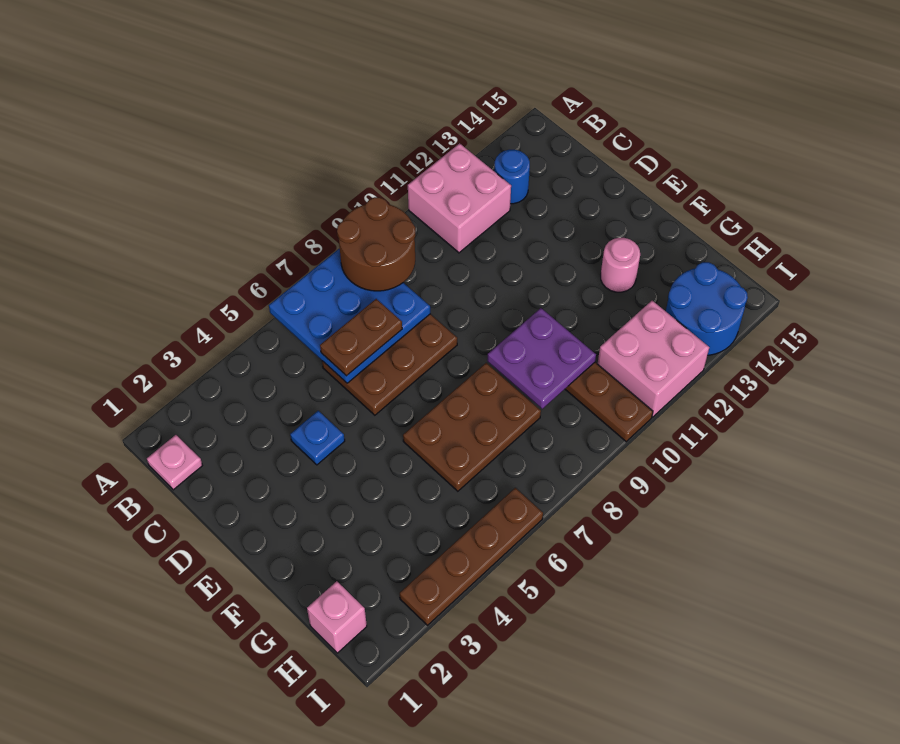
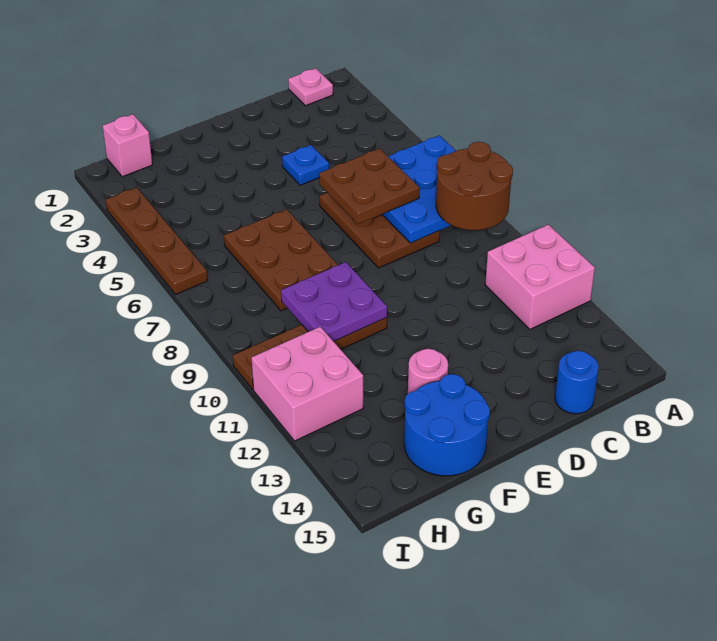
blue 1x1 round brick [494,150,530,204] -> blue 1x1 round brick moved to [555,351,599,414]
brown 1x2 plate [320,299,402,376] -> brown 2x2 plate [319,148,420,224]
blue 2x2 round brick [666,262,748,355] -> blue 2x2 round brick moved to [404,374,490,476]

